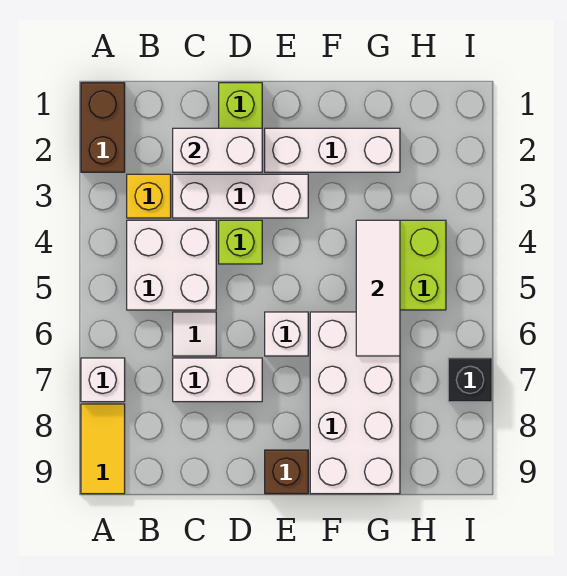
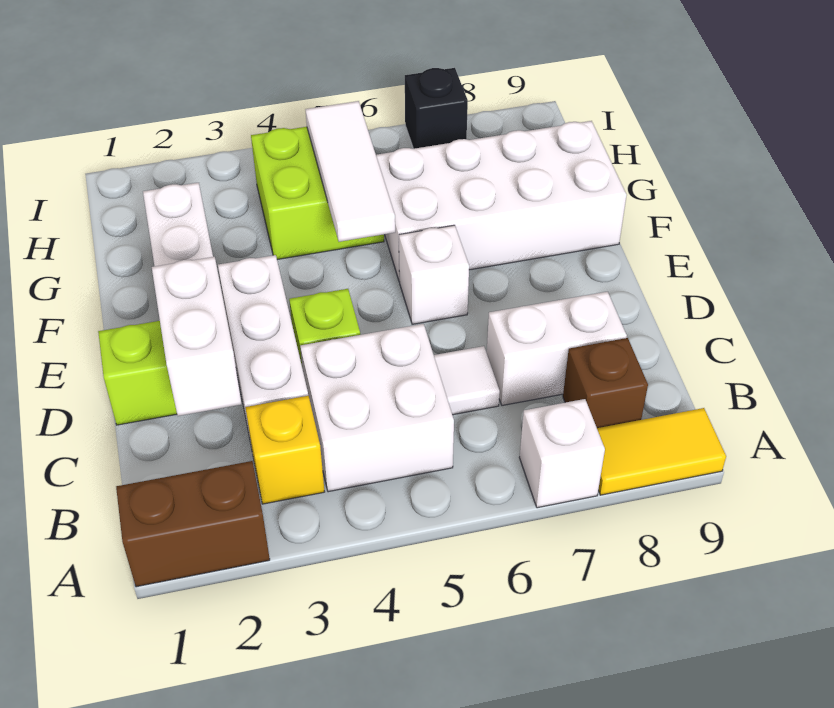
white 1x2 brick [173,358,262,402] -> white 1x2 brick turned to [487,292,627,406]
brown 1x1 brick [265,450,308,494] -> brown 1x1 brick moved to [563,338,648,428]
white 1x3 tile [356,220,400,356] -> white 1x3 tile turned to [305,101,395,242]

